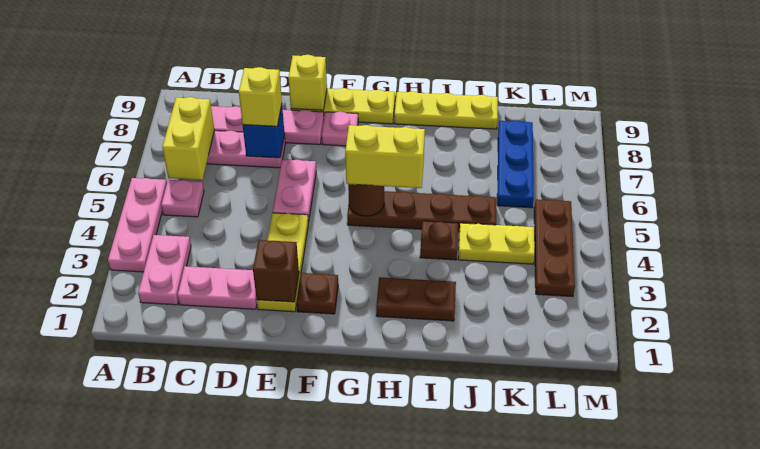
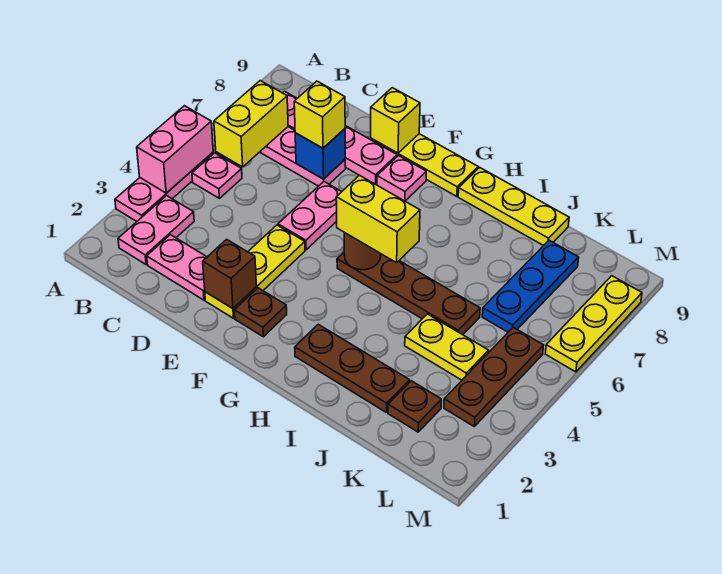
none -> pink 1x2 brick [137,106,213,193]
brown 1x2 plate [376,277,456,321] -> brown 1x3 plate [295,324,410,413]
brown 1x1 plate [420,221,458,260] -> brown 1x1 plate moved to [388,381,442,432]
none -> yellow 1x3 plate [545,276,642,372]

